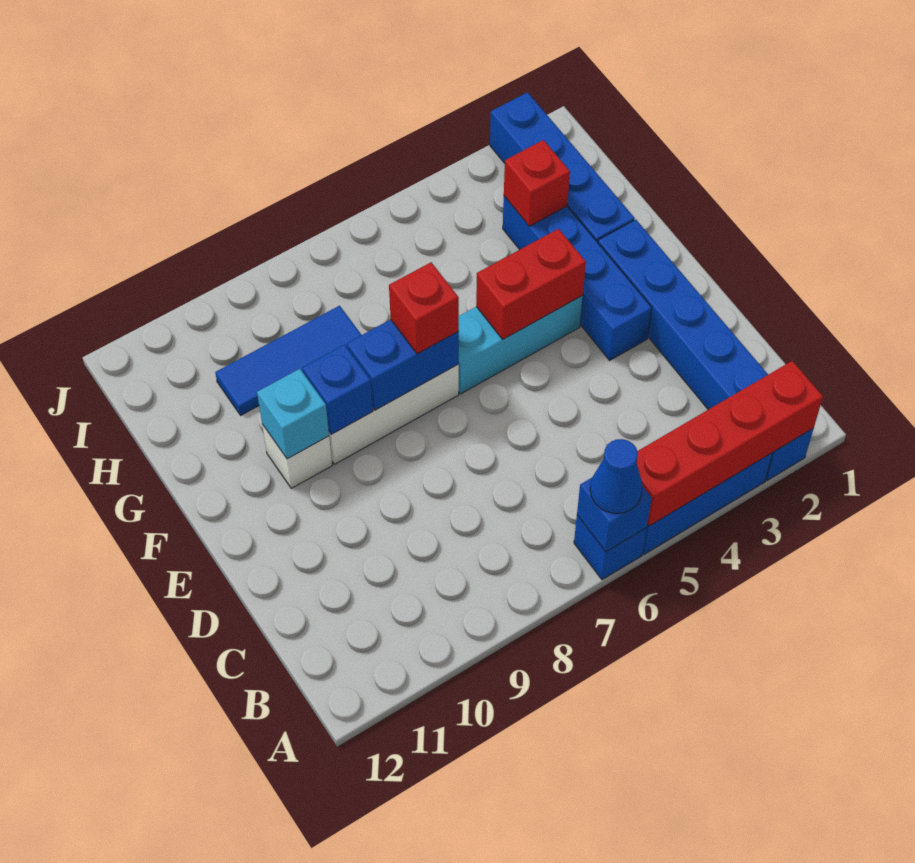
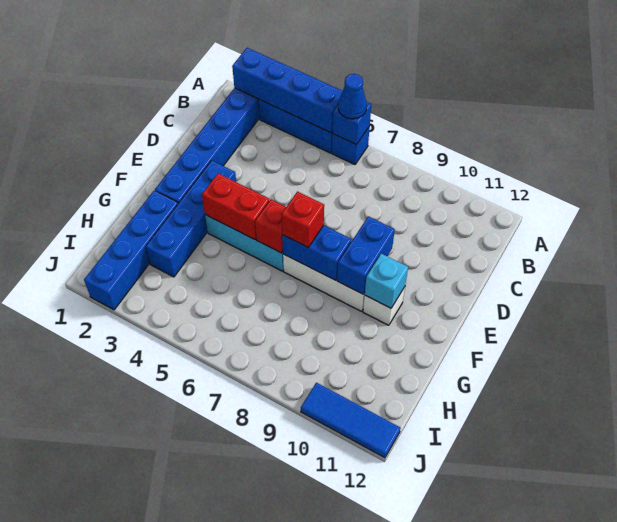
red 1x4 brick [637,361,823,526] -> blue 1x4 brick [232,48,343,133]
blue 1x1 brick [302,345,373,434] -> blue 1x2 brick [337,216,395,294]
red 1x1 brick [504,140,570,226] -> red 1x1 brick moved to [255,200,286,253]
blue 1x3 tile [215,306,361,415] -> blue 1x3 tile moved to [301,383,400,458]

